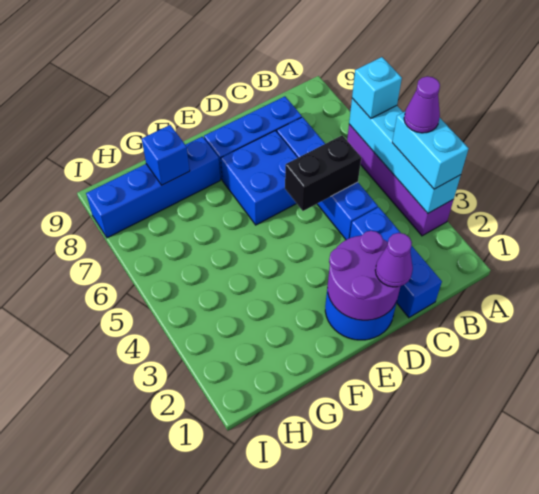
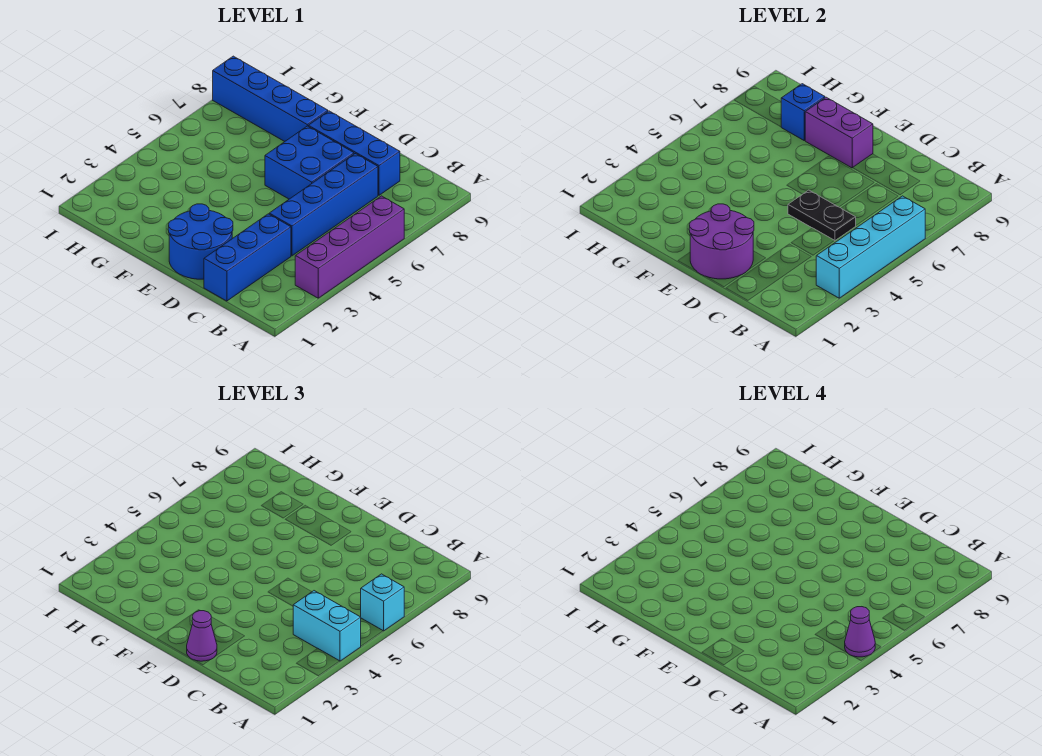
cyan 1x2 brick [392,112,469,189] -> cyan 1x2 brick turned to [293,591,361,661]
black 1x2 brick [285,135,361,211] -> black 1x2 plate [788,190,856,241]
none -> purple 1x2 brick [805,97,873,168]

